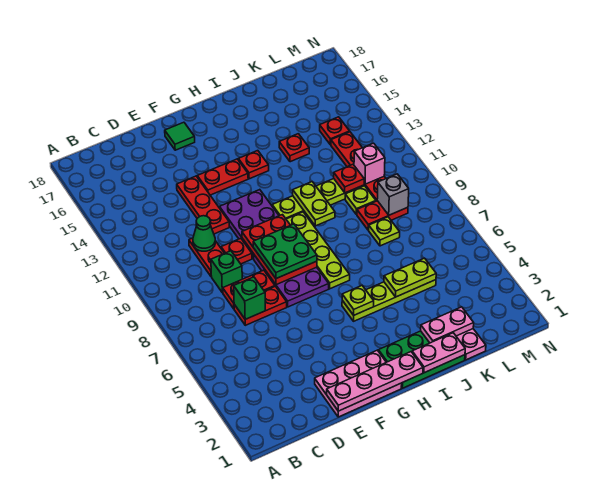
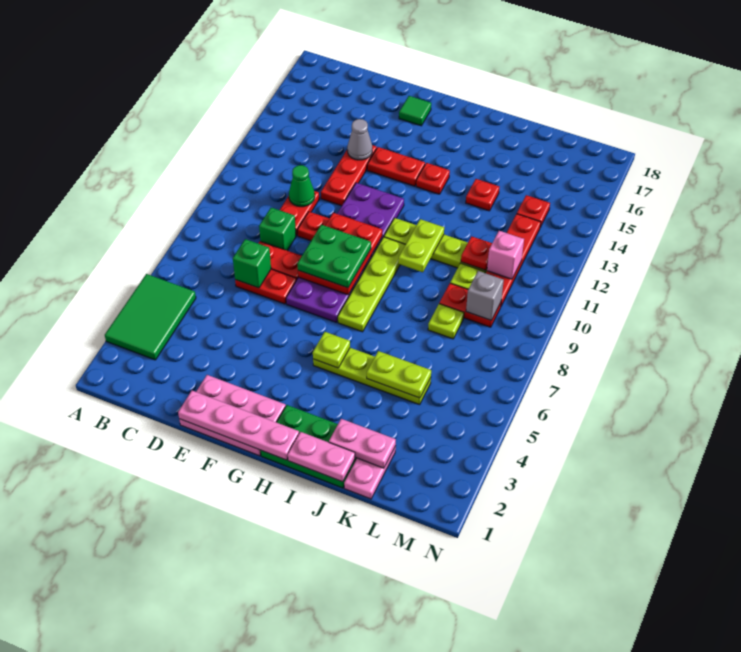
none -> green 2x3 tile [105,274,196,360]
none -> grey 1x1 cone [347,119,372,160]

